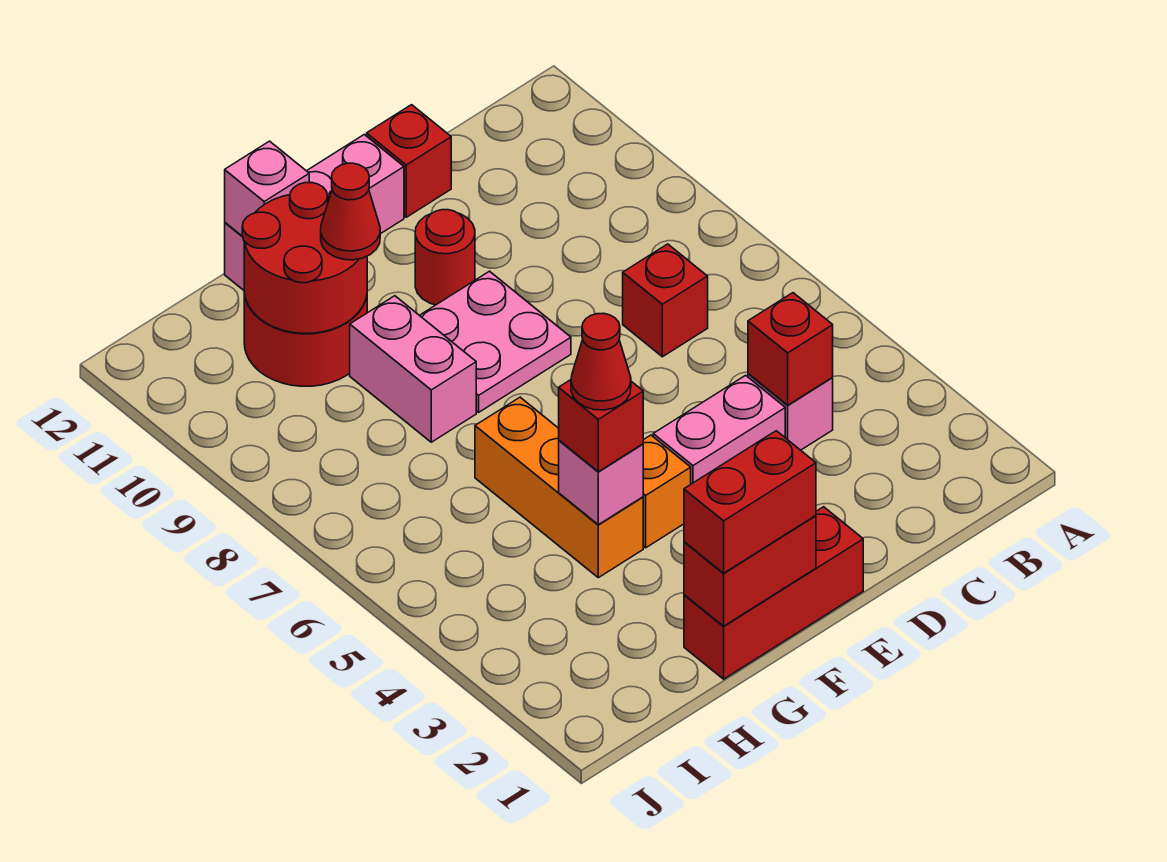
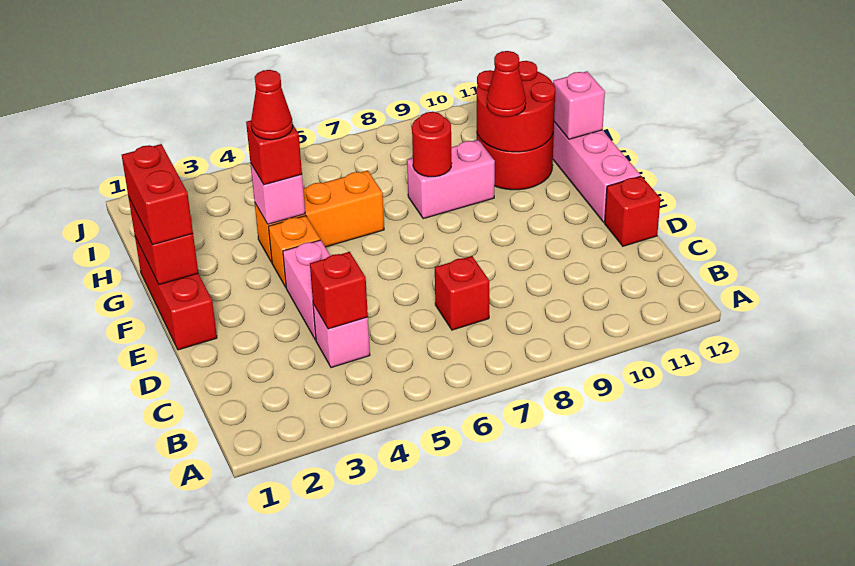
pink 2x2 plate [420,271,571,412] -> none
red 1x1 round brick [415,210,475,305] -> red 1x1 round brick moved to [412,112,452,177]

